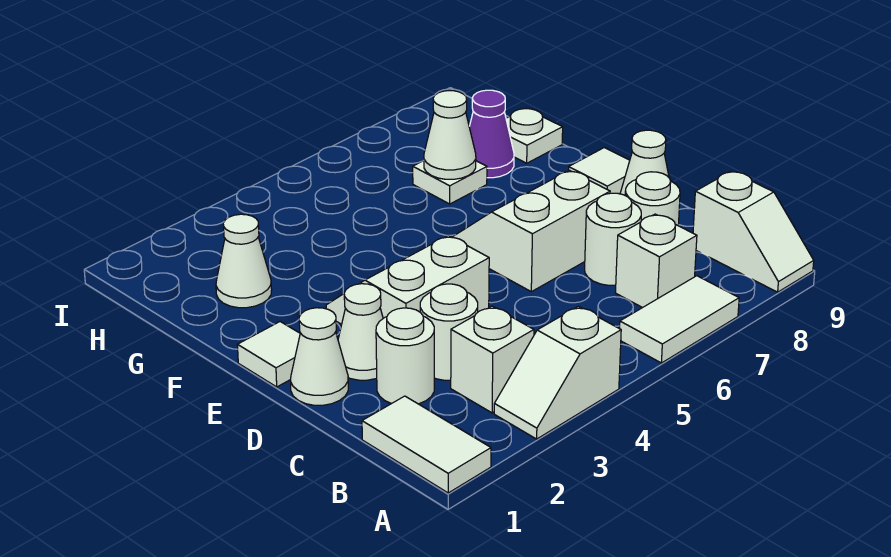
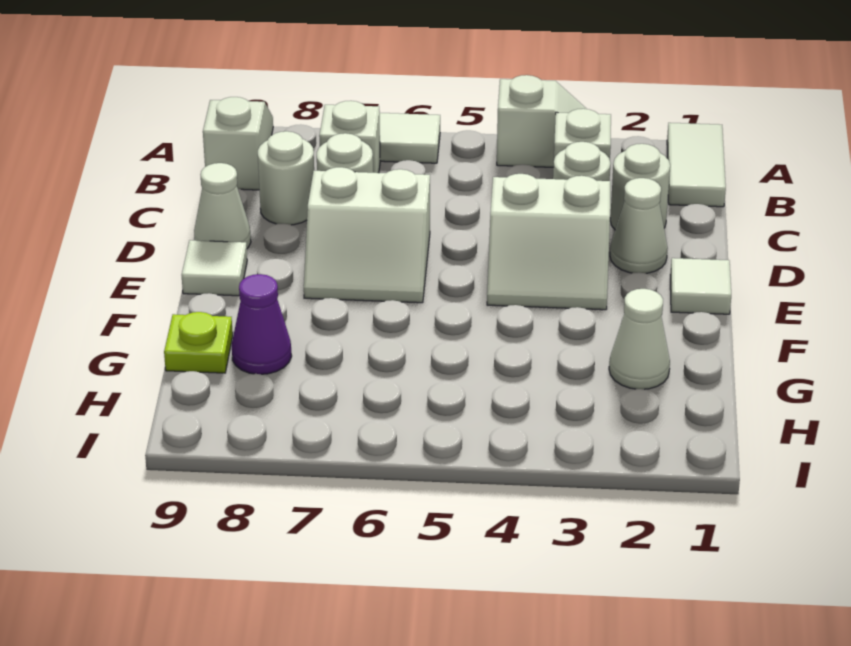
white 1x1 cone [291,308,348,405] -> none
white 1x1 plate [413,161,487,204] -> none
white 1x1 cone [424,91,476,179] -> none
white 1x1 plate [506,109,563,163] -> lime 1x1 plate [164,312,233,373]

